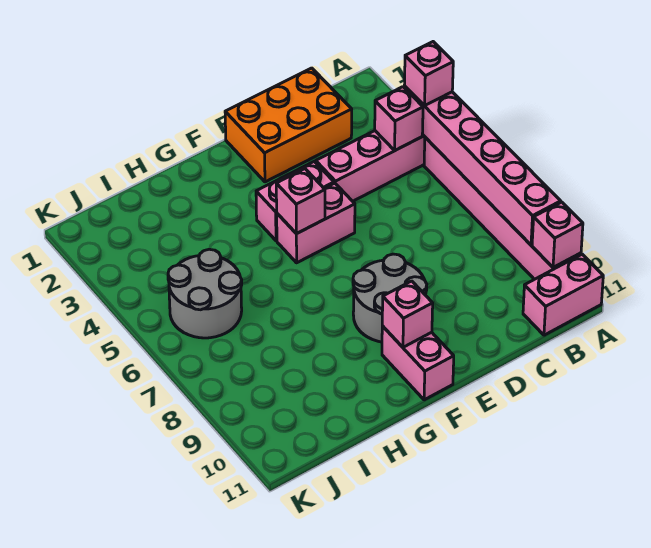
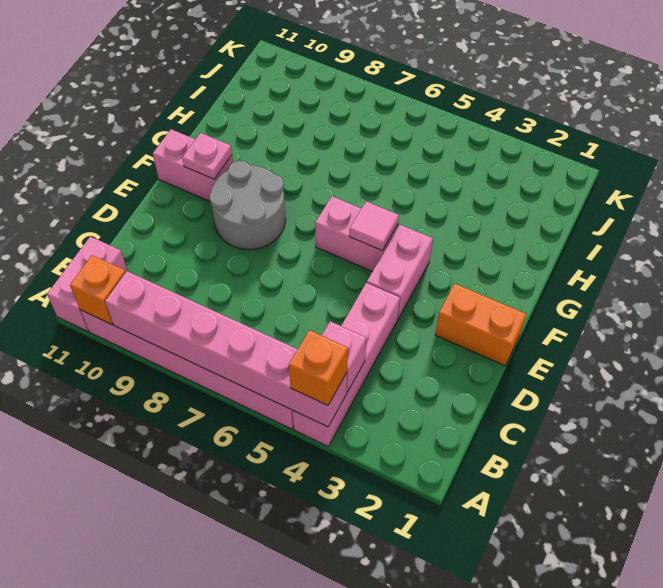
pink 1x1 brick [404,42,453,106] -> orange 1x1 brick [289,330,348,405]
pink 1x1 brick [532,202,583,268] -> orange 1x1 brick [70,255,126,325]
orange 2x3 brick [225,68,352,182] -> orange 1x2 brick [435,284,526,366]
pink 1x2 brick [277,183,355,263] -> pink 1x2 brick turned to [315,196,398,271]
pink 1x1 brick [276,169,325,234] -> pink 1x1 tile [349,201,399,250]
pink 1x1 brick [382,281,433,347] -> pink 1x1 plate [182,133,232,179]
grey 2x2 round brick [168,249,242,338] -> none

